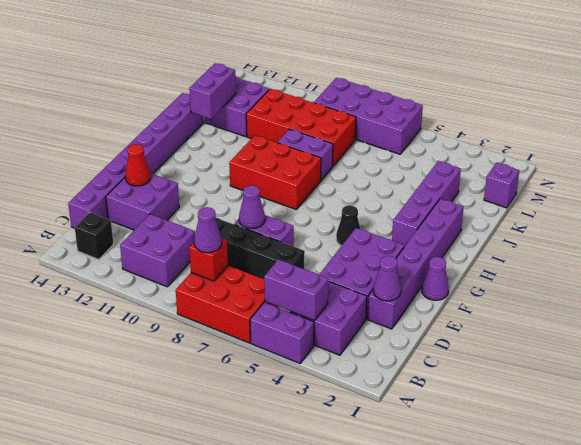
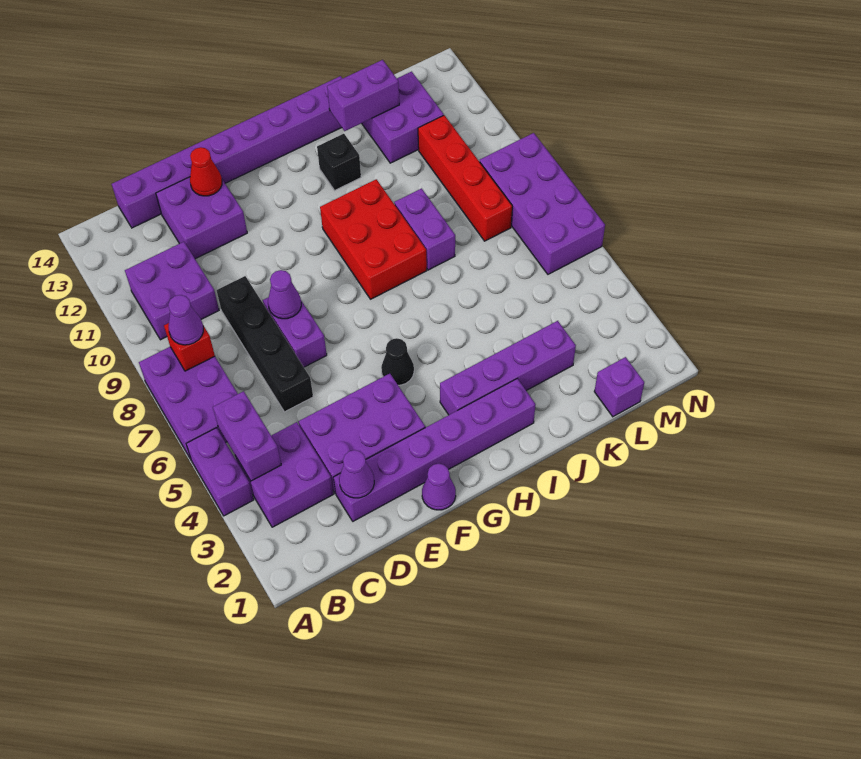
red 2x3 brick [176,266,277,343] -> purple 2x3 brick [139,347,238,459]
black 1x1 brick [75,212,114,260] -> black 1x1 brick moved to [317,134,361,191]
red 2x4 brick [246,89,356,167] -> red 1x4 brick [418,115,512,241]

